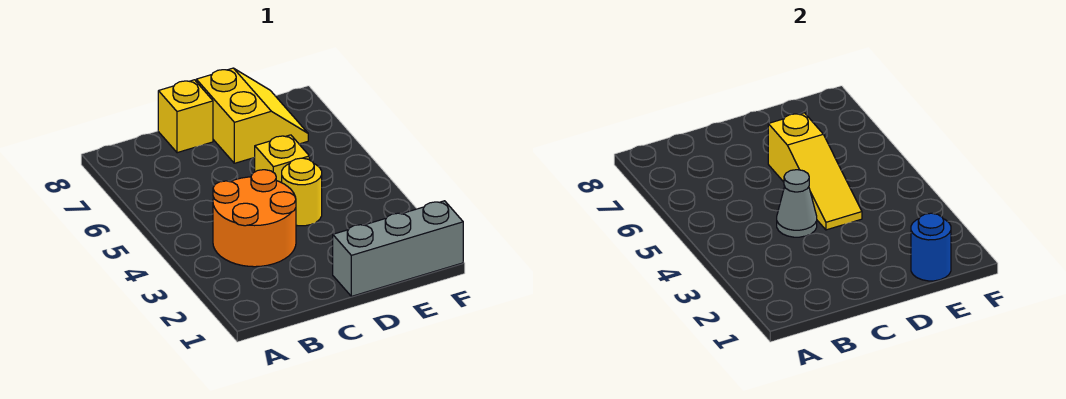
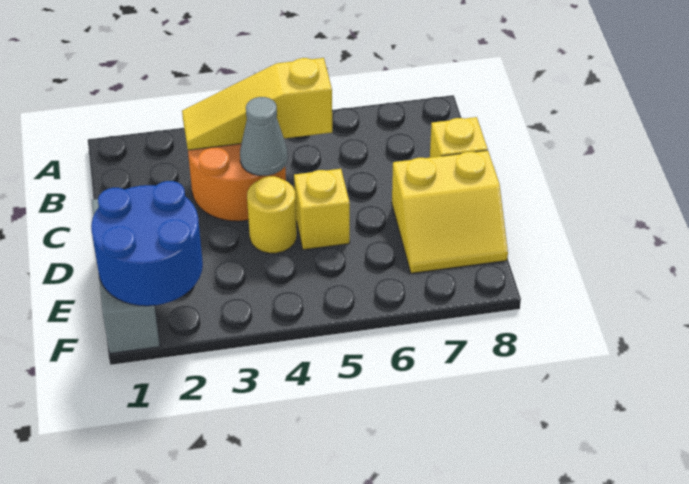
yellow 1x3 slope [768,113,862,230] -> yellow 1x3 slope moved to [182,58,332,150]
blue 1x1 round brick [911,213,951,281] -> blue 2x2 round brick [91,181,203,306]

